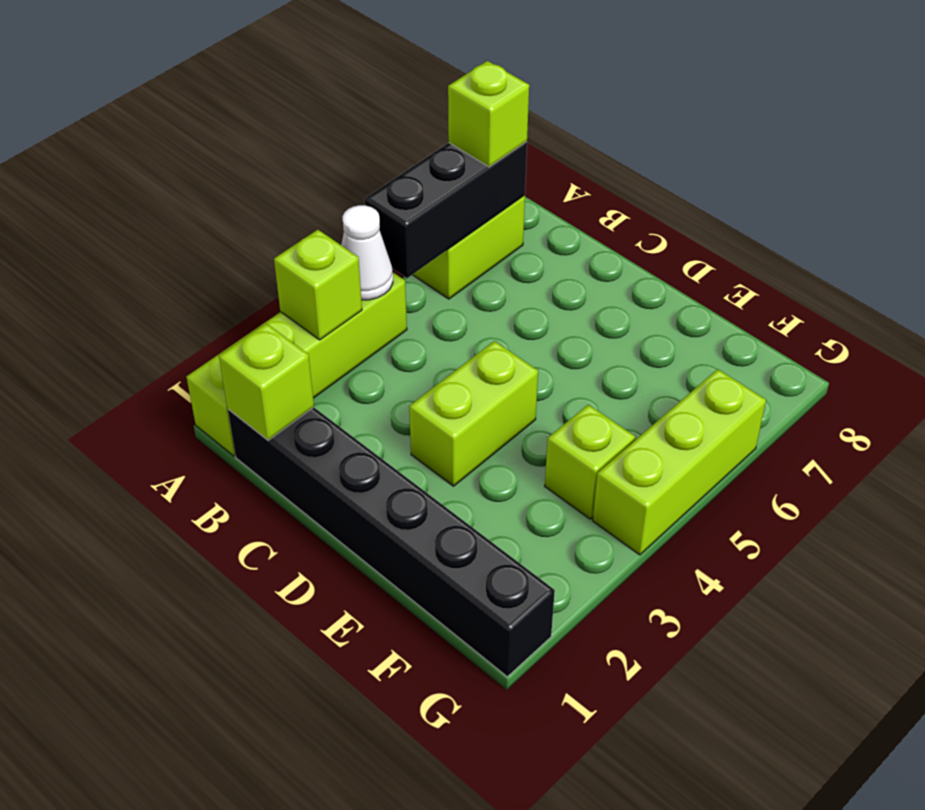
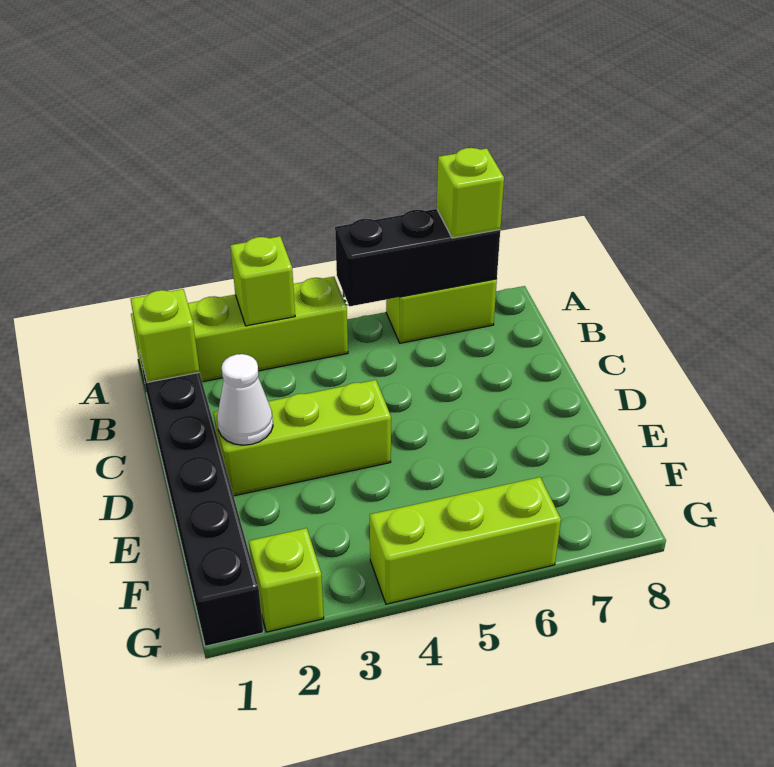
white 1x1 cone [341,205,393,300] -> white 1x1 cone moved to [217,354,273,445]
lime 1x2 brick [409,341,538,486] -> lime 1x3 brick [213,380,391,496]
lime 1x1 brick [545,405,635,519] -> lime 1x1 brick moved to [249,528,324,632]

